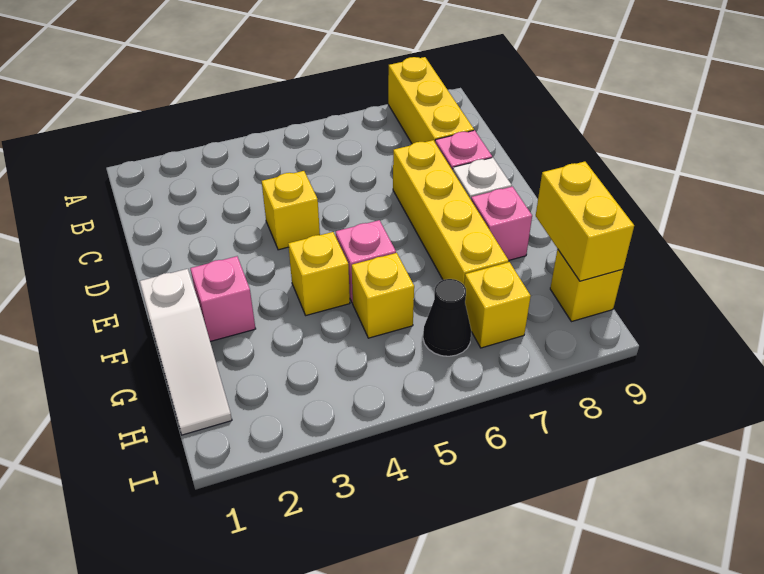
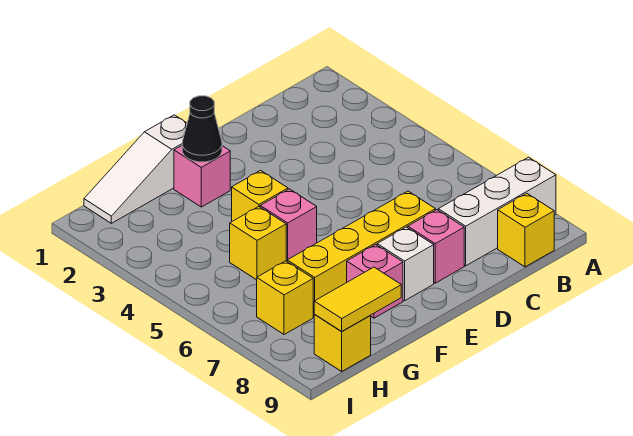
yellow 1x3 brick [388,57,474,144] -> white 1x3 brick [438,157,556,266]
yellow 1x1 brick [262,171,320,250] -> yellow 1x1 brick moved to [498,193,554,267]
yellow 1x2 brick [536,162,634,281] -> yellow 1x2 tile [314,267,401,331]
black 1x1 cone [423,279,471,356] -> black 1x1 cone moved to [182,96,222,162]

